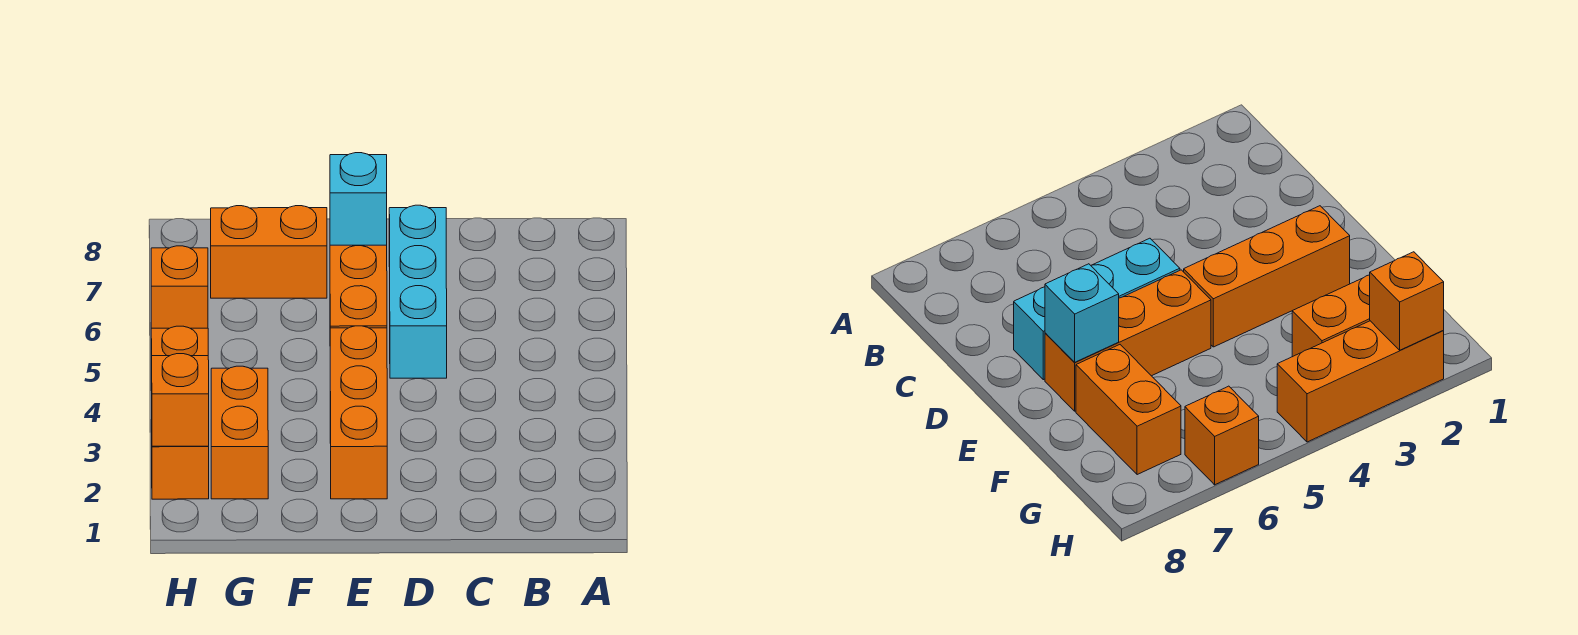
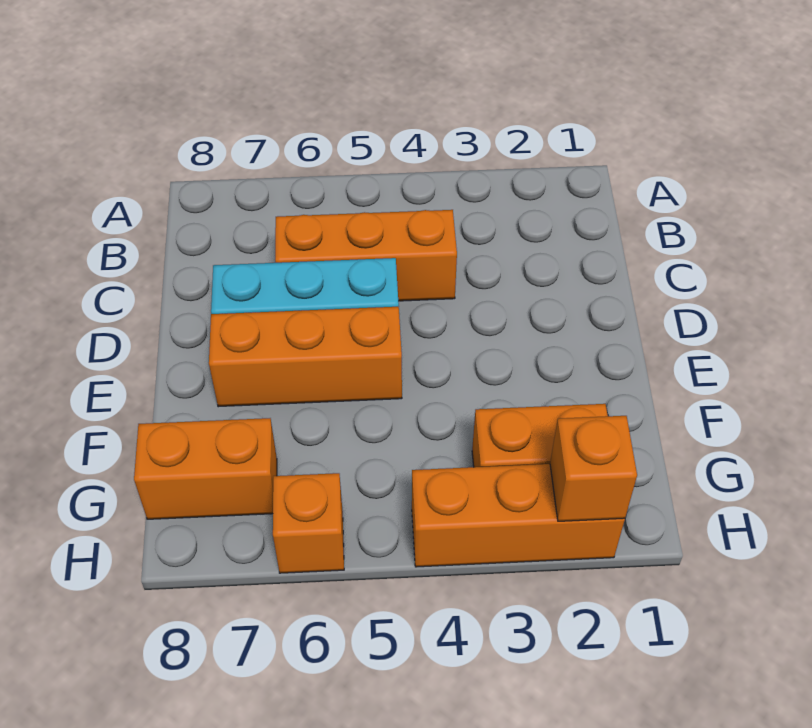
orange 1x3 brick [330,326,387,499] -> orange 1x3 brick moved to [275,210,457,301]
cyan 1x1 brick [330,153,387,245] -> none
orange 1x2 brick [211,206,327,298] -> orange 1x2 brick turned to [134,418,277,519]

